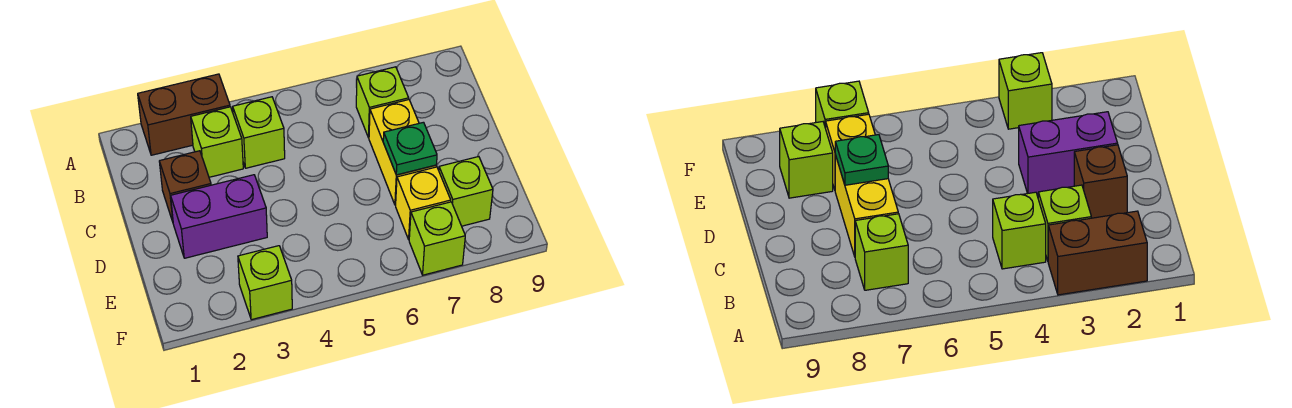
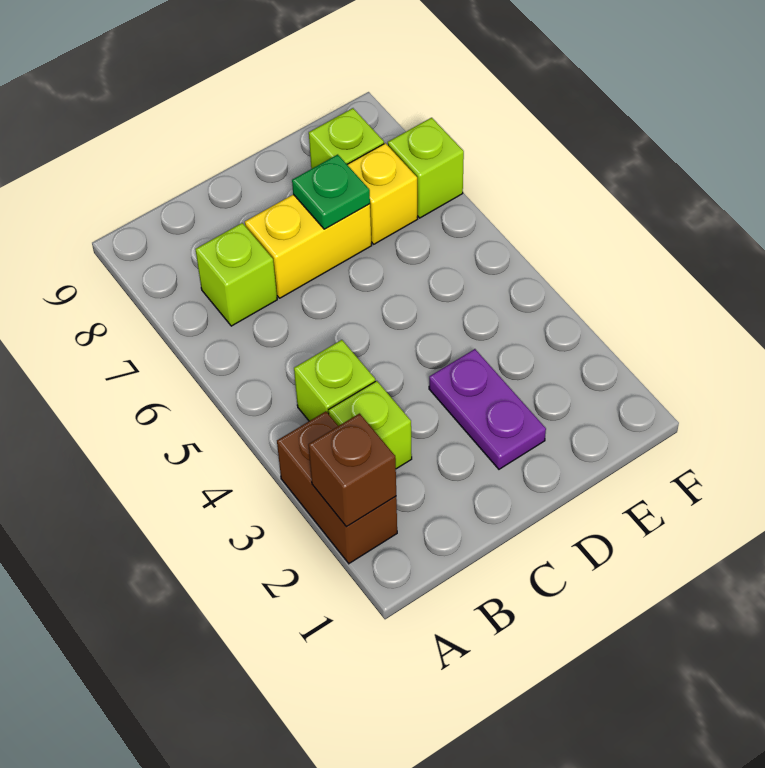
brown 1x1 brick [159,151,211,221] -> brown 1x1 brick moved to [308,414,396,527]
purple 1x2 brick [171,175,267,258] -> purple 1x2 plate [429,349,546,469]
lime 1x1 brick [238,246,292,320] -> none

